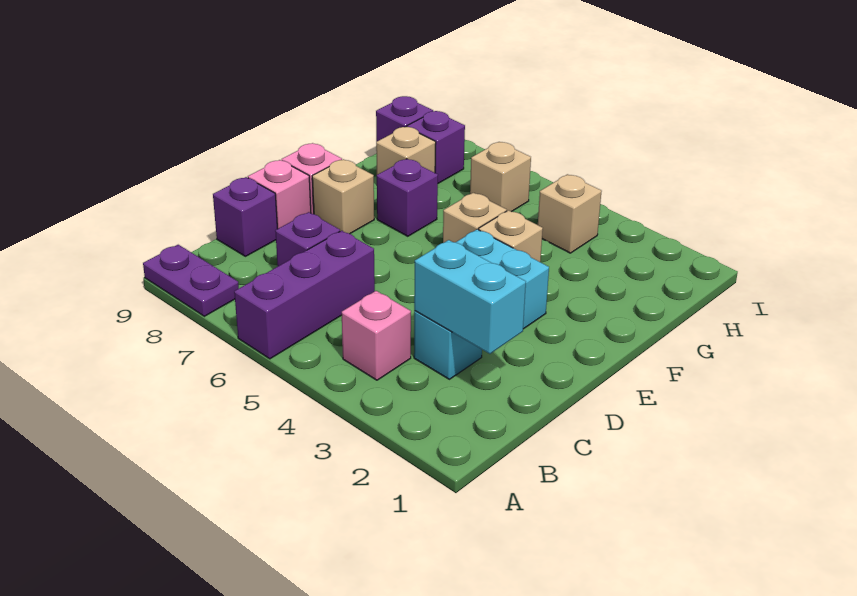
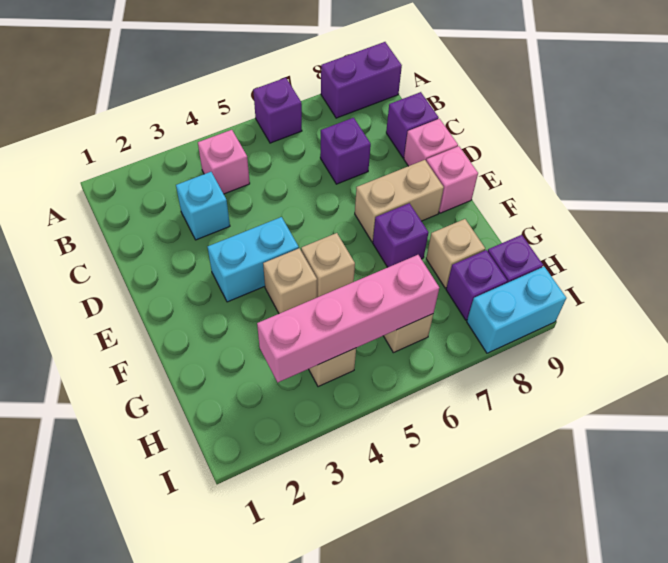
purple 1x3 brick [234,231,375,359] -> purple 1x1 brick [253,78,302,143]
purple 1x2 plate [143,245,239,316] -> purple 1x2 brick [321,42,402,118]
cyan 1x2 brick [414,240,526,354] -> cyan 1x2 brick moved to [467,267,566,353]
tan 1x1 brick [312,159,374,234] -> tan 1x2 brick [355,160,444,242]
none -> pink 1x4 brick [257,255,439,382]

